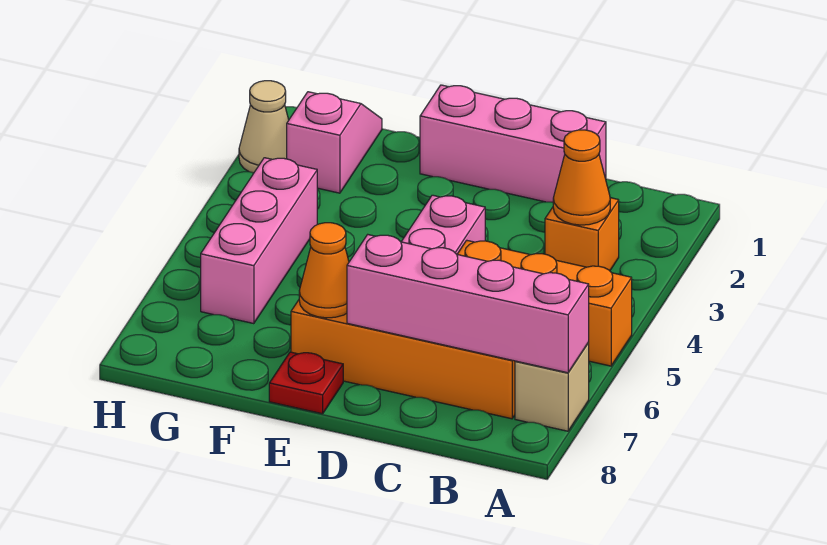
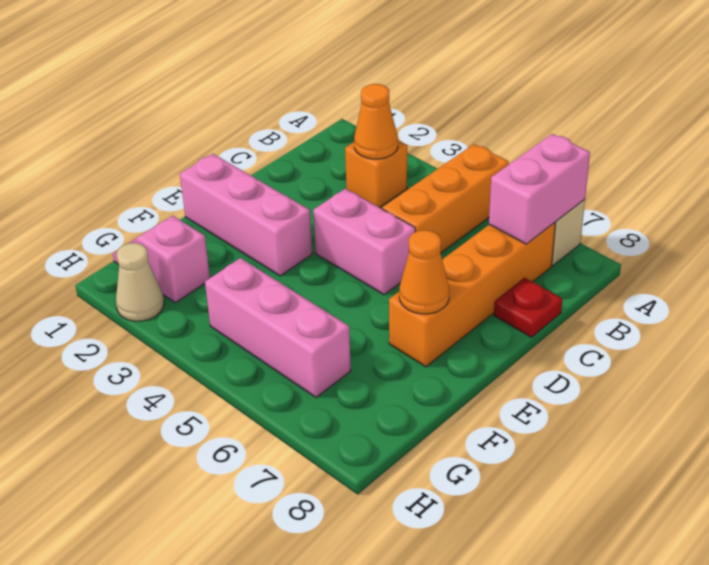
pink 1x4 brick [347,235,589,373] -> pink 1x2 brick [489,134,590,244]
pink 1x3 brick [420,85,606,202] -> pink 1x3 brick turned to [180,154,312,276]
red 1x1 plate [269,352,343,414] -> red 1x1 plate moved to [494,278,562,337]

